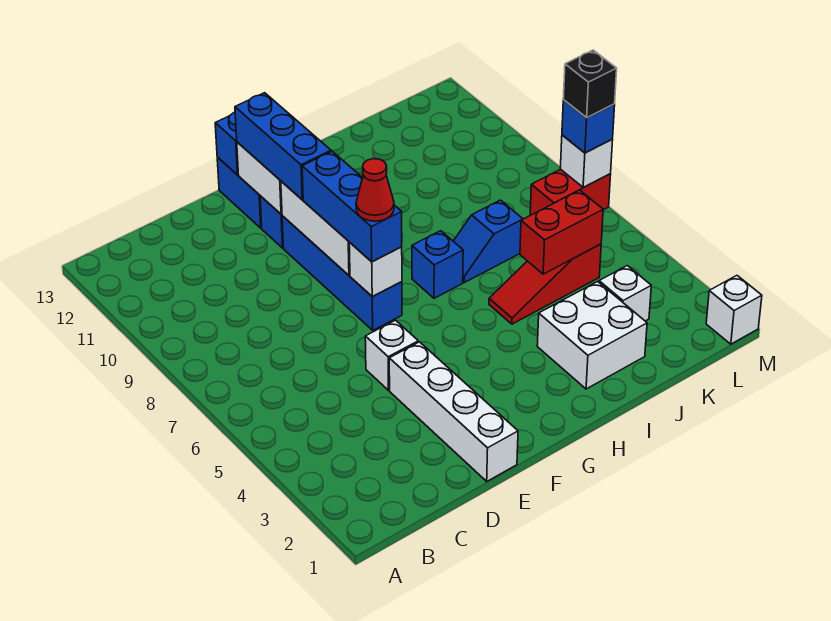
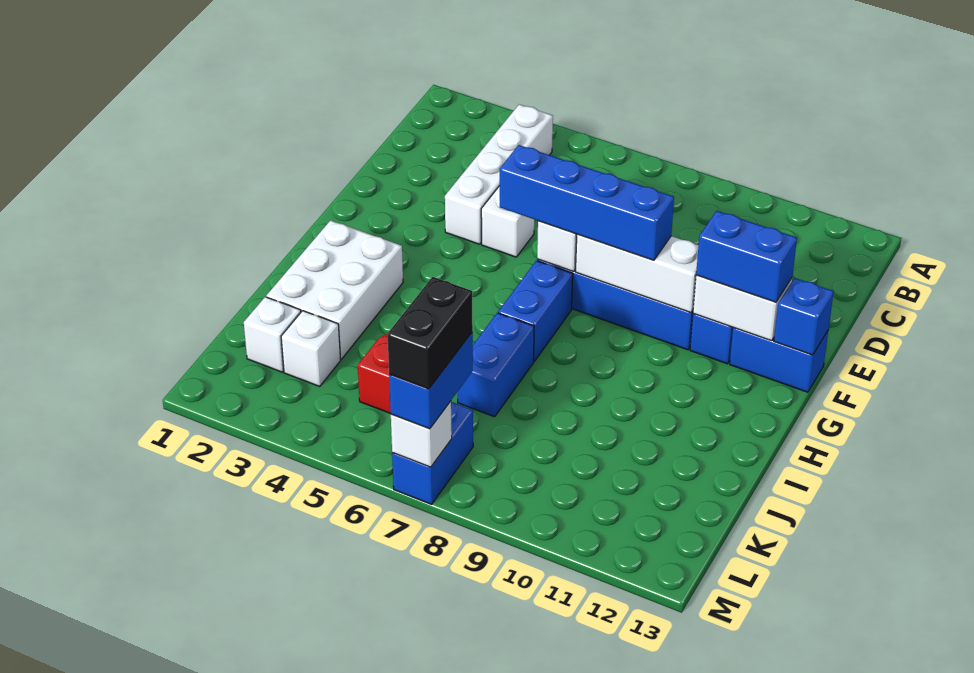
white 1x4 brick [389,342,518,481] -> white 1x4 brick turned to [445,104,553,244]
blue 1x3 brick [302,151,402,262] -> blue 1x4 brick [500,145,674,260]
red 1x1 cone [356,159,394,221] -> none
blue 1x3 brick [235,93,331,200] -> blue 1x2 brick [696,211,797,302]
blue 1x1 brick [412,231,463,298] -> blue 1x2 brick [498,261,573,361]
white 2x2 brick [537,282,647,389] -> white 2x3 brick [266,220,403,359]
blue 1x2 slope [453,200,523,282] -> blue 1x2 brick [458,313,534,417]
red 1x2 brick [520,190,603,274] -> none
red 1x2 brick [530,169,611,215] -> blue 1x2 brick [392,402,473,504]
white 1x1 brick [706,276,762,344] -> white 1x1 brick moved to [244,297,301,372]
blue 1x1 brick [562,100,615,153] -> blue 1x2 brick [389,332,473,429]
black 1x1 brick [563,50,617,118] -> black 1x2 brick [388,277,473,389]

